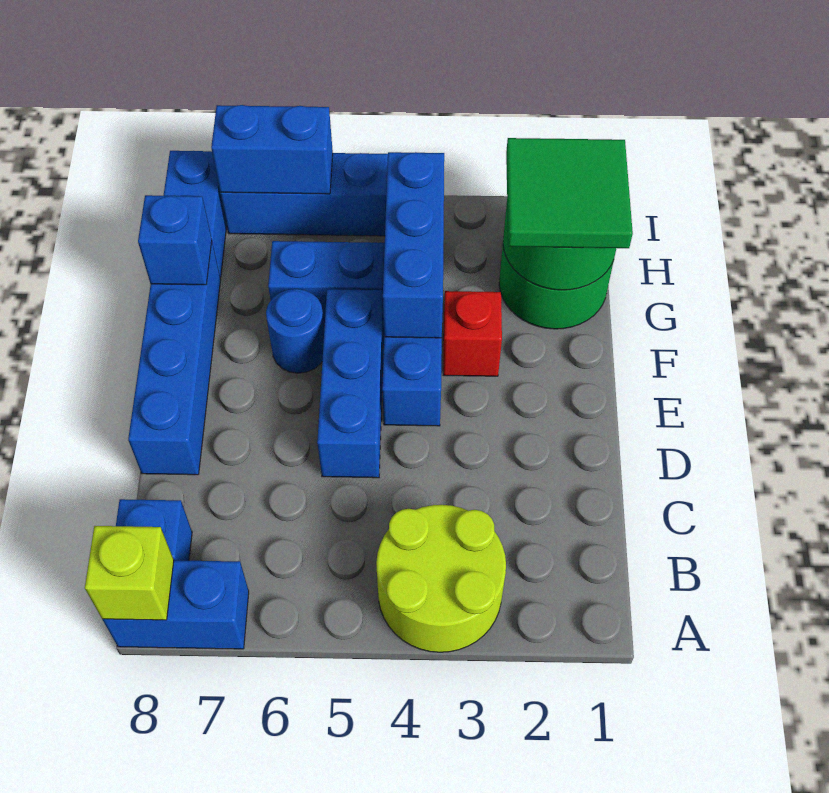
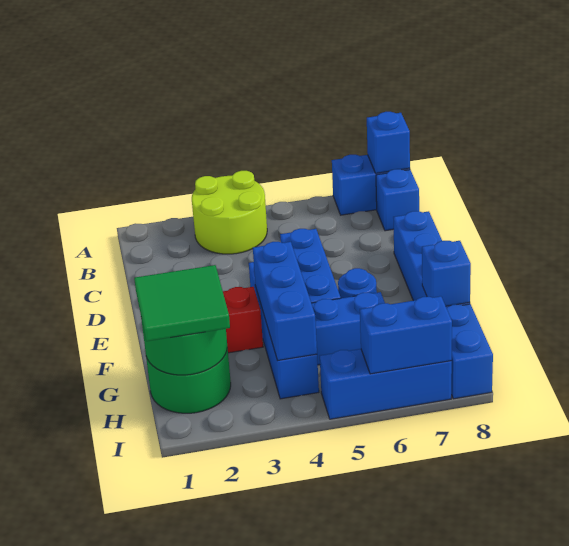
lime 1x1 brick [85,526,174,620] -> blue 1x1 brick [367,112,410,173]

